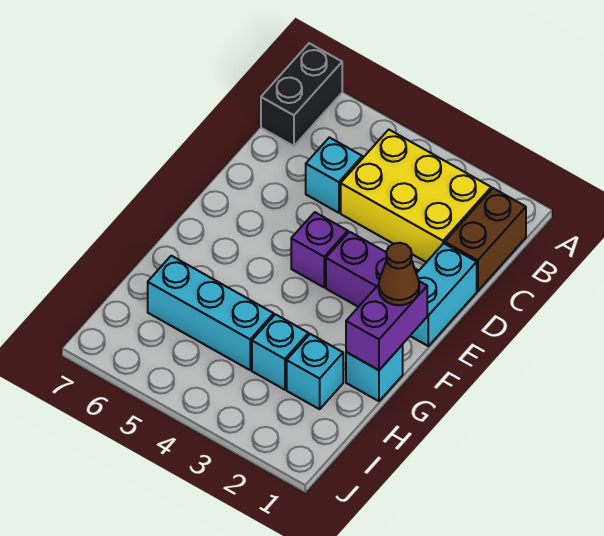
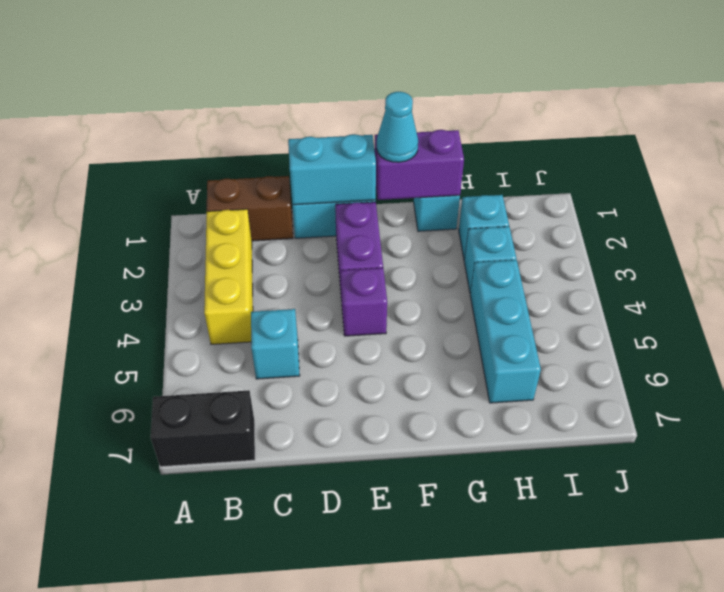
yellow 2x3 brick [341,130,491,262] -> yellow 1x3 brick [204,209,253,344]
none -> cyan 1x2 brick [288,134,376,205]
brown 1x1 cone [379,243,419,305] -> cyan 1x1 cone [377,92,418,162]

